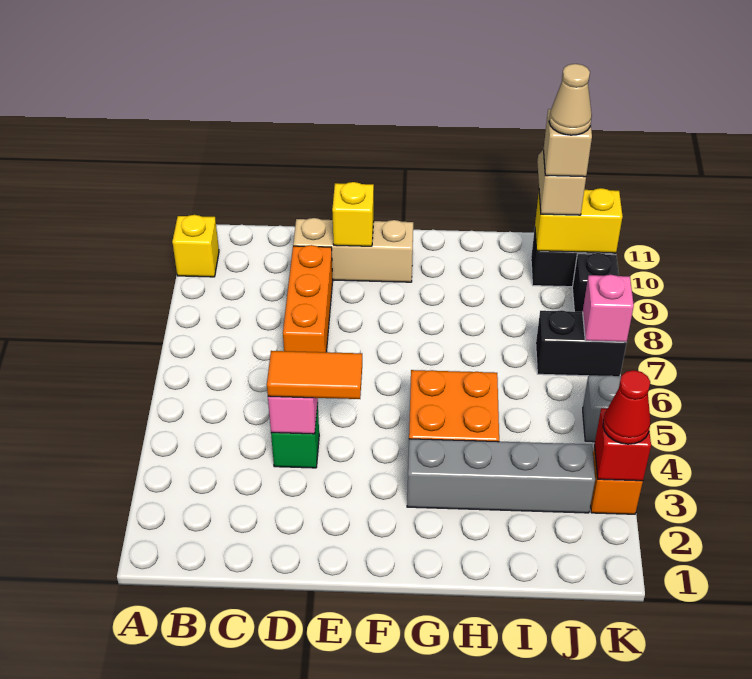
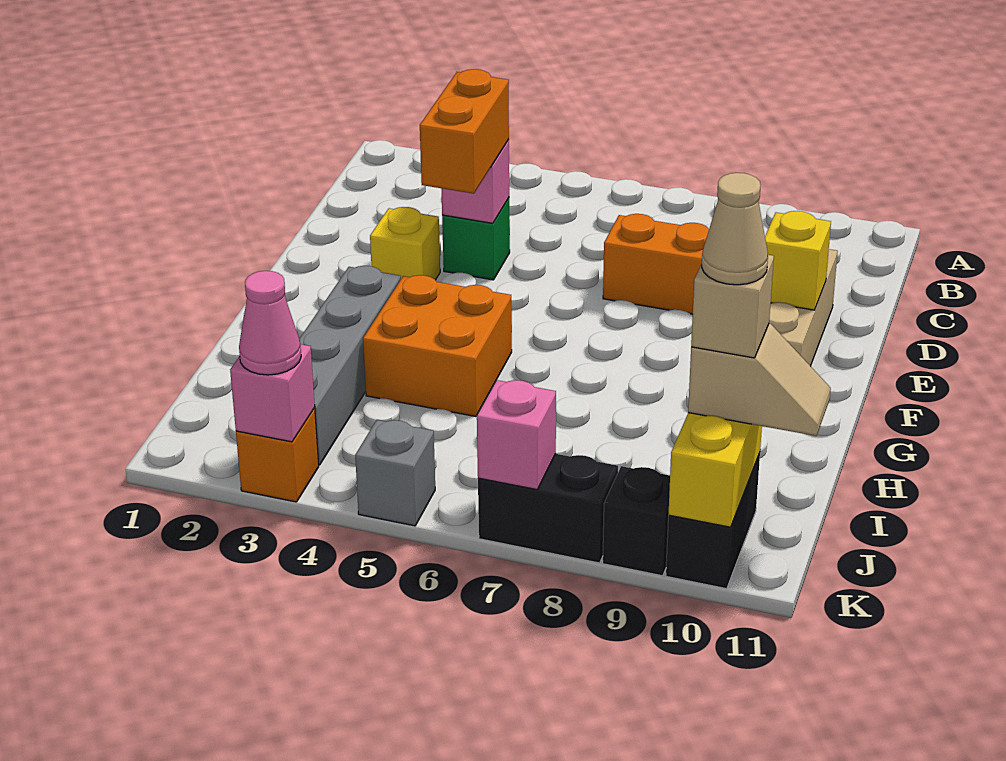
yellow 1x1 brick [172,215,219,277] -> yellow 1x1 brick moved to [370,207,440,280]
orange 1x2 tile [267,351,362,399] -> orange 1x2 brick [420,69,509,194]
black 1x2 brick [536,310,627,376] -> black 1x2 brick turned to [478,454,618,563]
red 1x1 brick [595,408,651,481] -> pink 1x1 brick [230,344,315,442]
red 1x1 cone [603,370,650,444] -> pink 1x1 cone [239,271,301,375]

